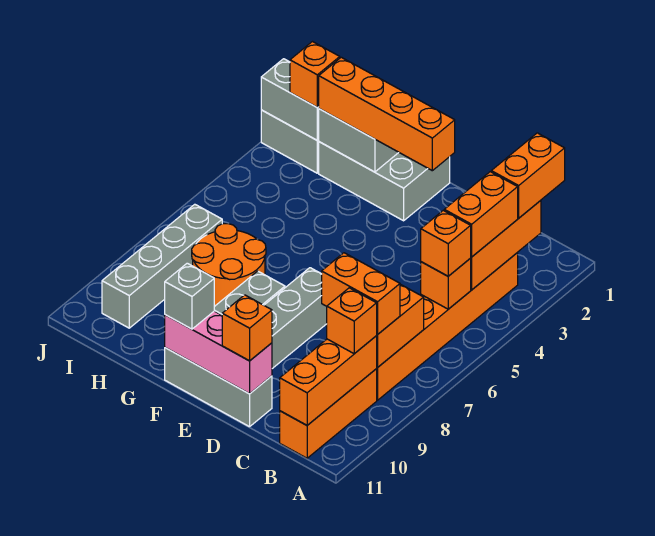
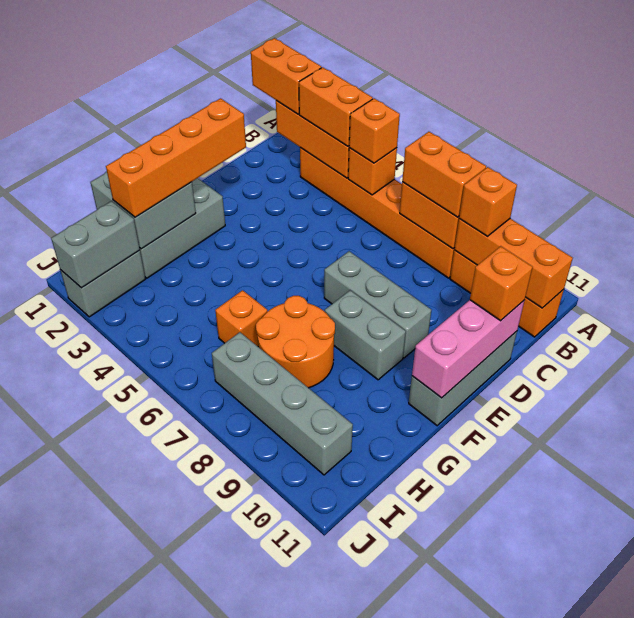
orange 1x2 brick [322,253,400,334] -> orange 1x2 brick turned to [402,132,486,217]
grey 1x1 brick [165,263,214,329] -> none
orange 1x1 brick [290,42,340,107] -> orange 1x1 brick moved to [215,290,268,346]

